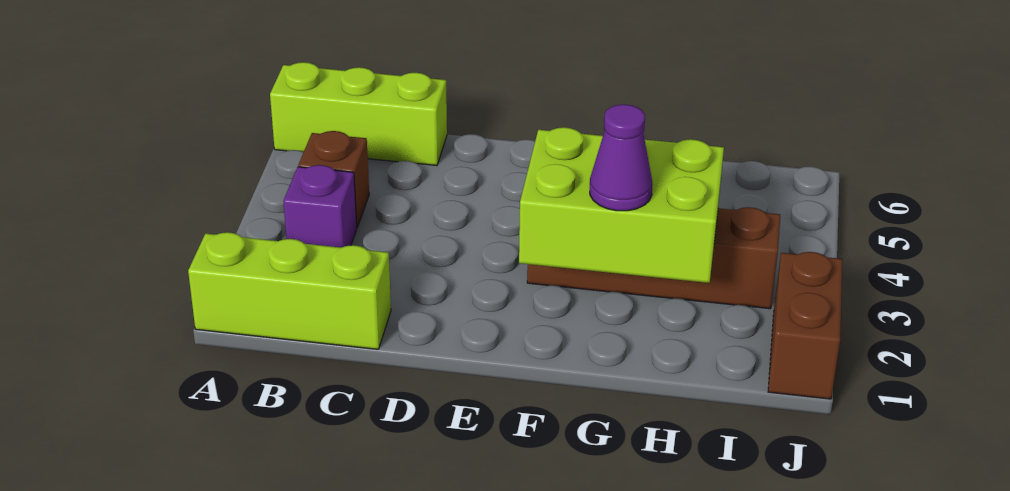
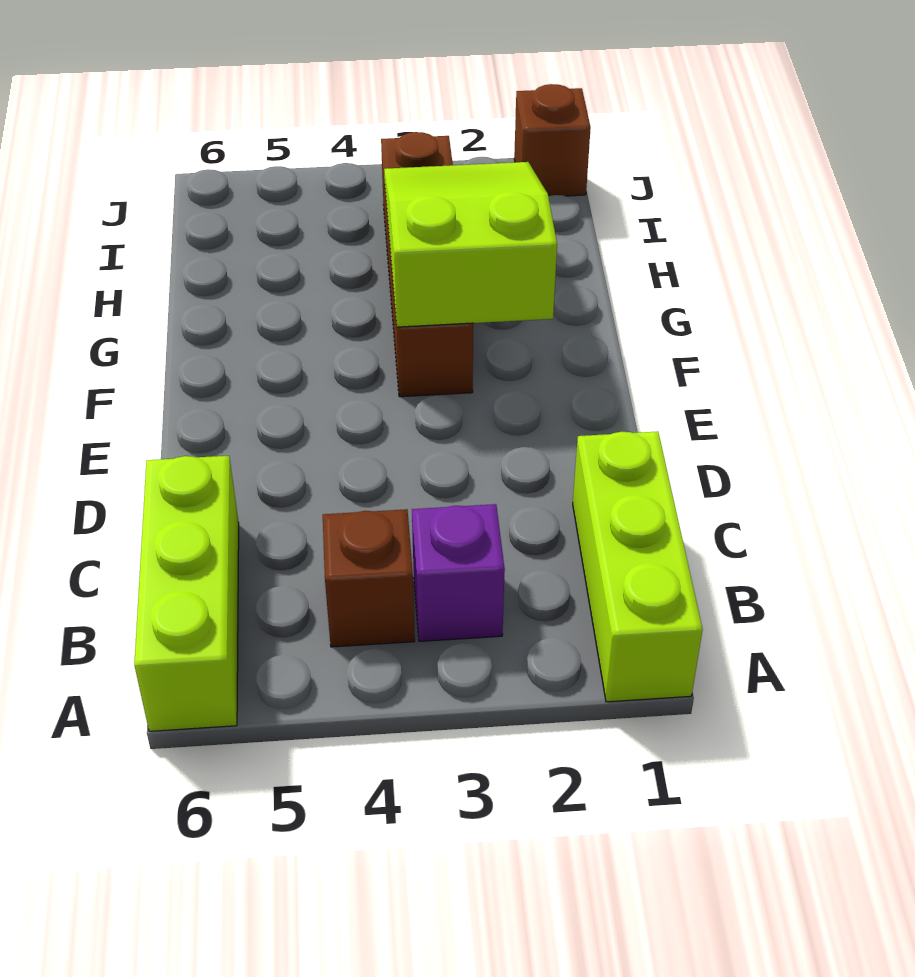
lime 2x3 brick [519,127,724,283] -> lime 2x3 slope [384,162,557,327]
purple 1x1 cone [590,104,653,211] -> none
brown 1x2 brick [768,252,842,399] -> brown 1x1 brick [514,84,591,196]

